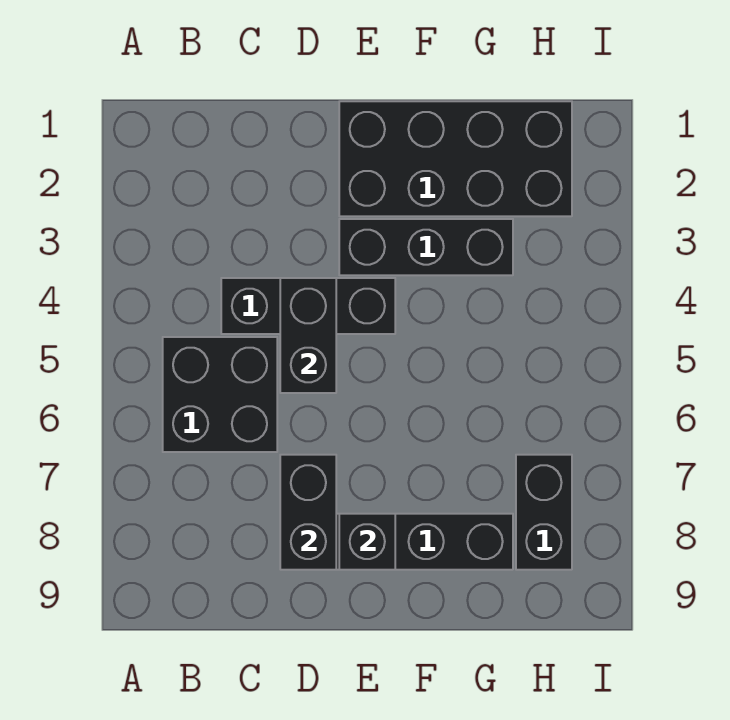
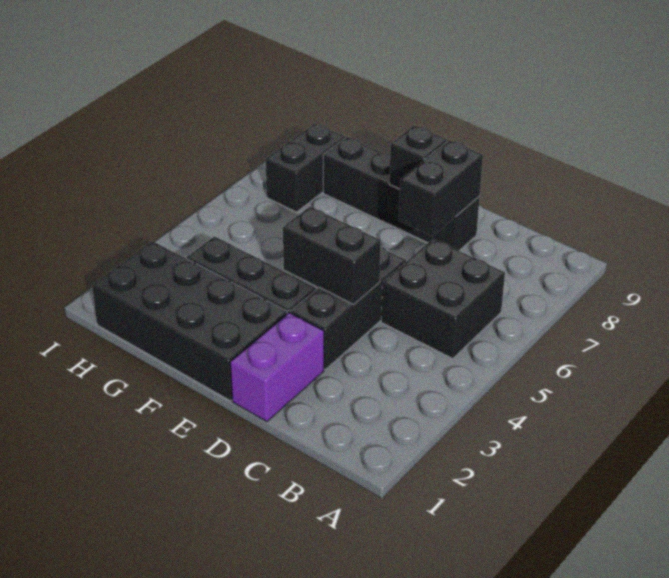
black 1x3 brick [221,278,395,334] -> black 1x3 brick turned to [291,248,406,369]
none -> purple 1x2 brick [230,313,324,421]
black 1x2 brick [280,278,336,393] -> black 1x2 brick turned to [283,207,381,304]

